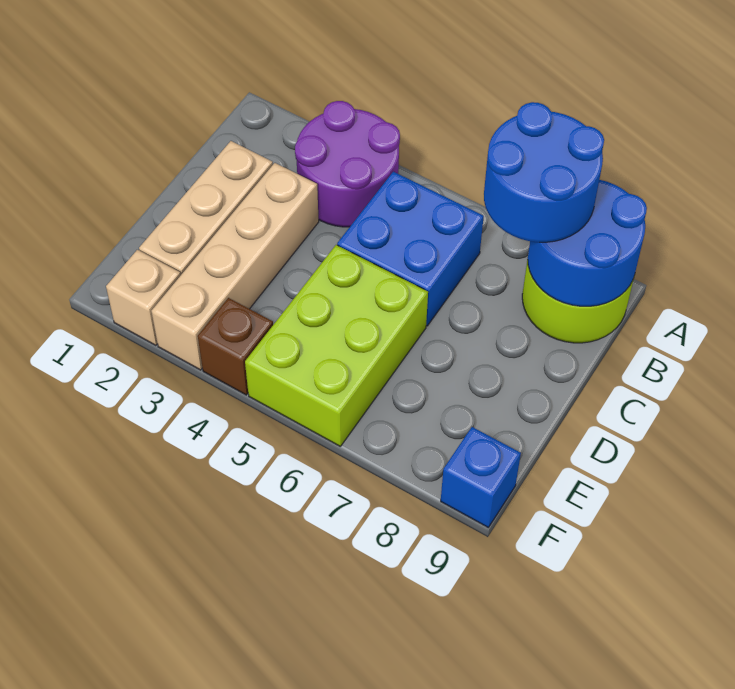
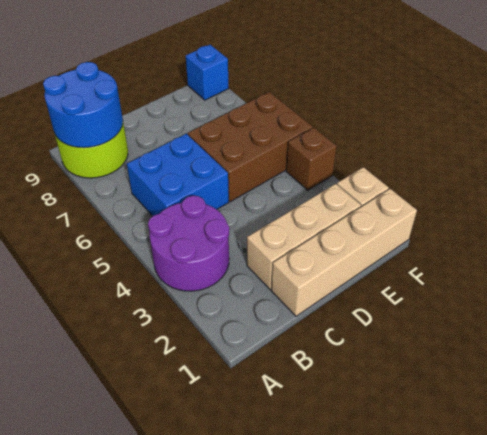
blue 2x2 round brick [484,102,604,242] -> none
tan 1x4 brick [151,163,319,370] -> tan 1x4 brick moved to [271,189,417,316]
lime 2x3 brick [245,245,428,446] -> brown 2x3 brick [188,92,313,202]

